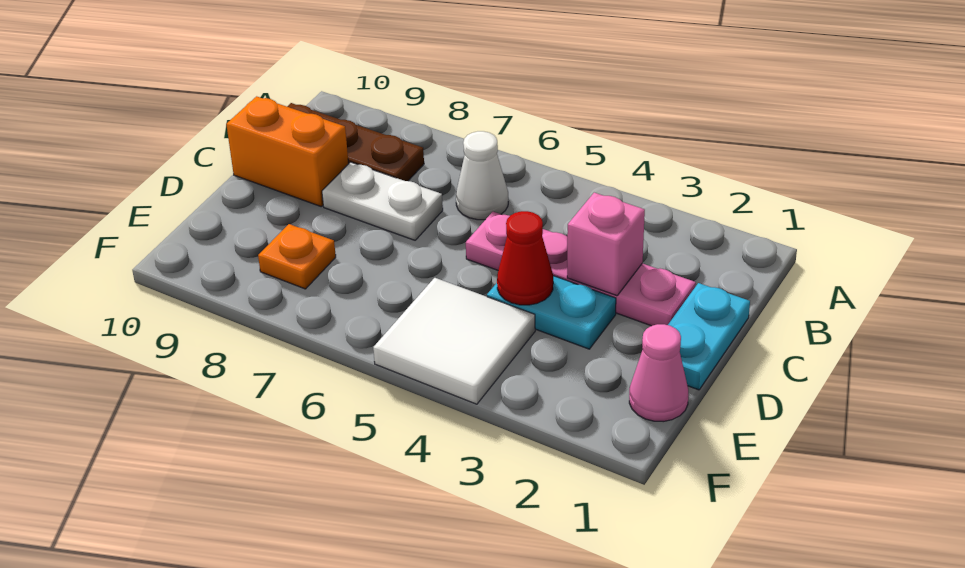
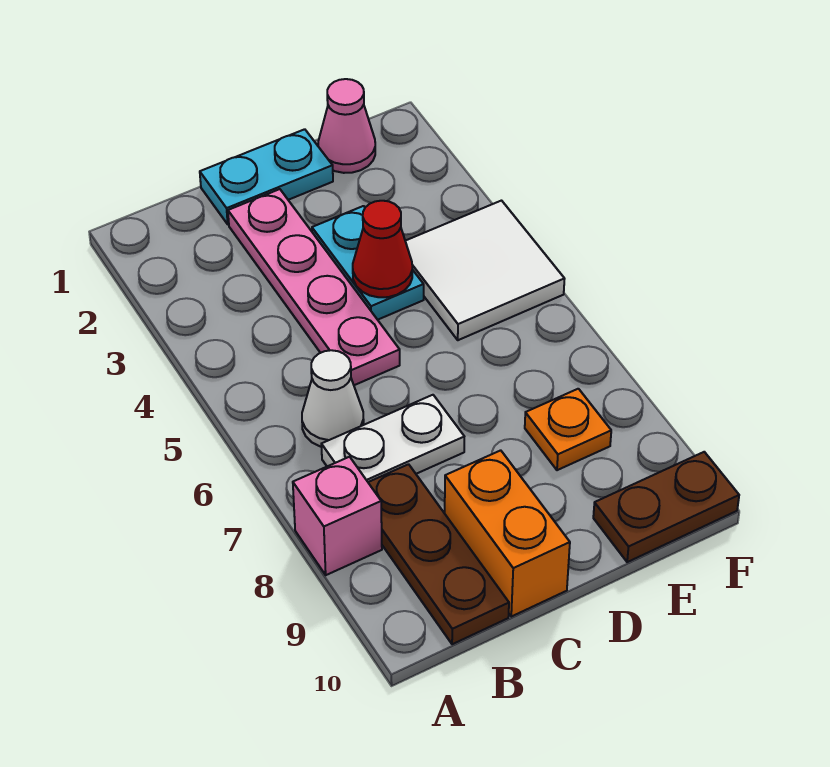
pink 1x1 brick [567,193,645,296] -> pink 1x1 brick moved to [293,457,382,575]
white 1x2 plate [322,162,443,240] -> white 1x2 plate turned to [321,395,464,482]
none -> brown 1x2 plate [593,452,739,562]

